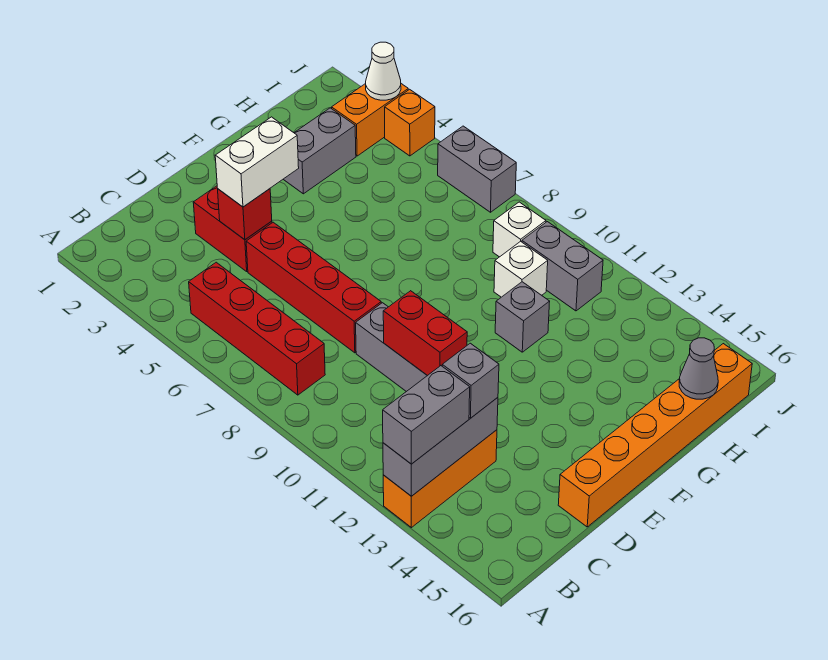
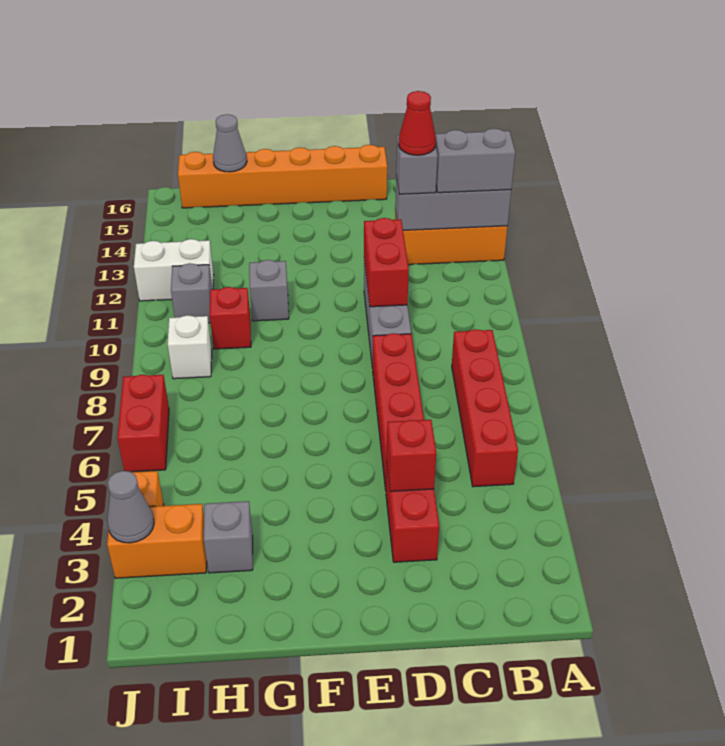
none -> red 1x1 cone [399,91,436,155]
white 1x2 brick [215,117,299,207] -> white 1x2 brick moved to [134,239,214,301]
grey 1x2 brick [283,108,356,194] -> grey 1x1 brick [204,501,253,573]
white 1x1 brick [494,241,548,297] -> red 1x1 brick [210,287,251,349]
grey 1x2 brick [522,222,603,311] -> grey 1x1 brick [171,263,212,323]
white 1x1 cone [366,42,401,100] -> grey 1x1 cone [107,471,154,543]
grey 1x2 brick [438,126,516,212] -> red 1x2 brick [117,375,169,472]

